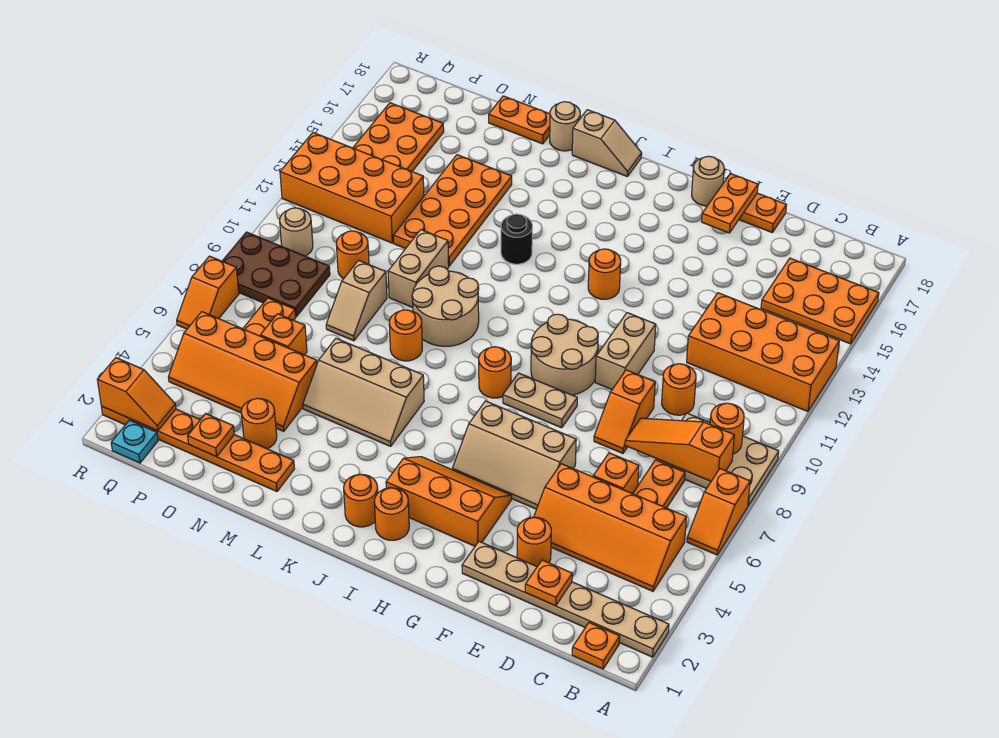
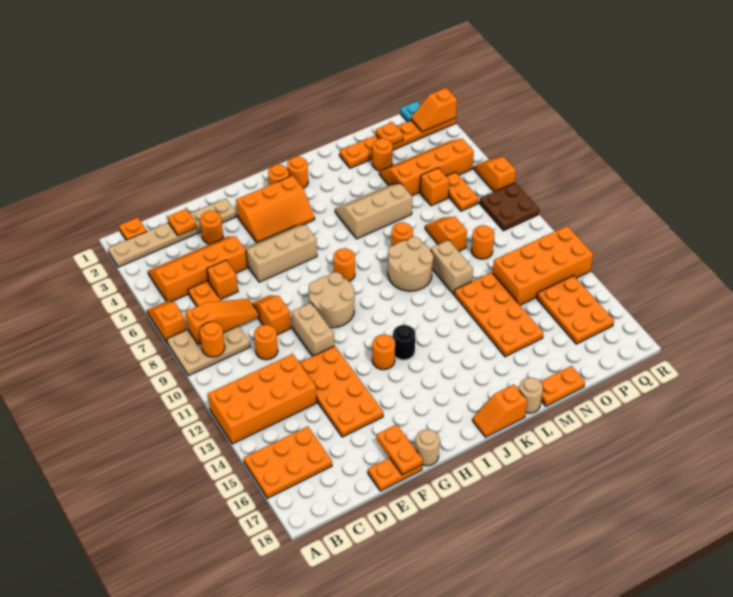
none -> orange 2x4 plate [300,346,383,437]
tan 1x2 plate [503,373,577,428] -> none
tan 1x2 slope [572,110,642,177] -> orange 1x2 slope [473,384,527,437]
black 1x1 round brick [501,214,532,264] -> black 1x1 round brick moved to [393,325,416,360]
tan 1x2 slope [326,260,387,341] -> orange 1x2 slope [425,217,467,251]
brown 2x3 plate [222,232,330,317] -> brown 2x2 plate [480,183,539,231]
tan 1x1 round brick [280,208,313,256] -> none

